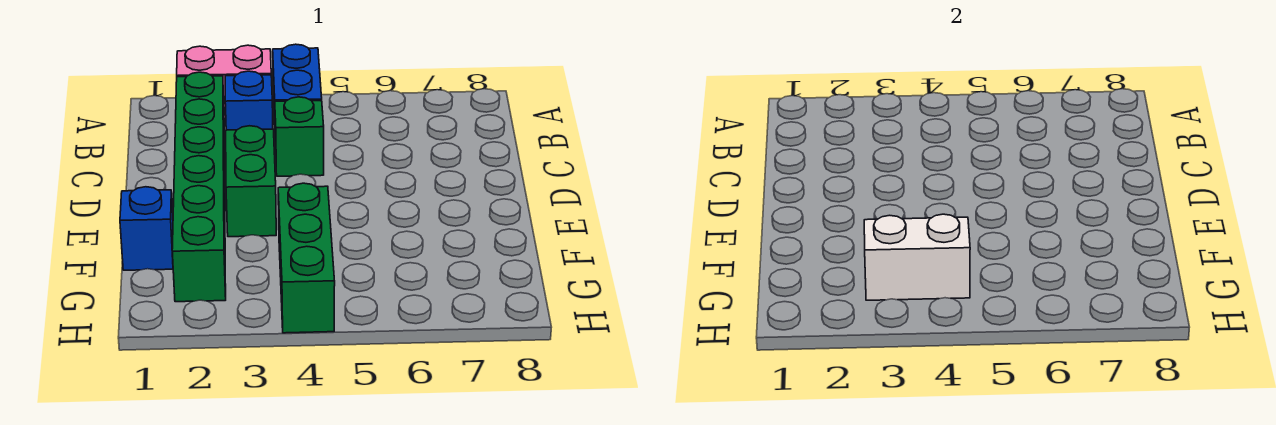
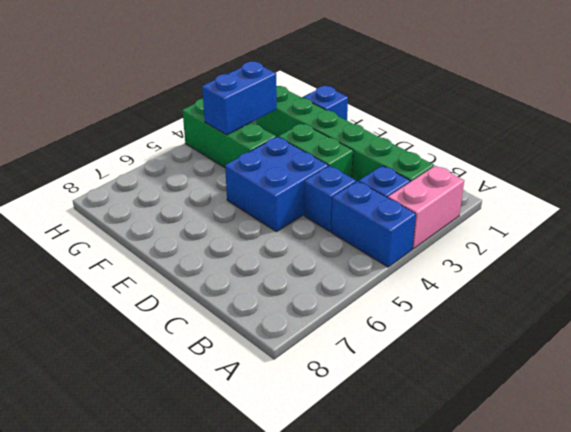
green 1x1 brick [275,97,324,176] -> blue 1x1 brick [304,166,356,232]
none -> blue 2x2 brick [225,137,328,232]
white 1x2 brick [864,214,970,300] -> blue 1x2 brick [202,62,277,135]

